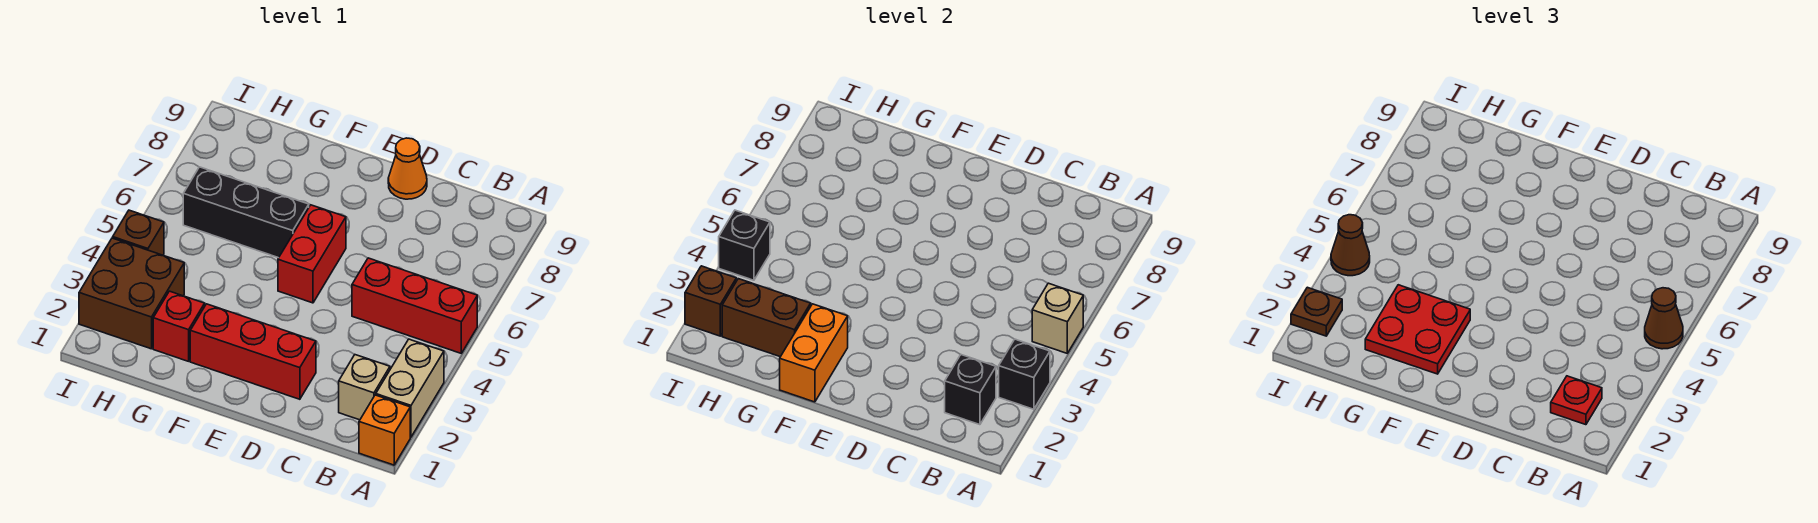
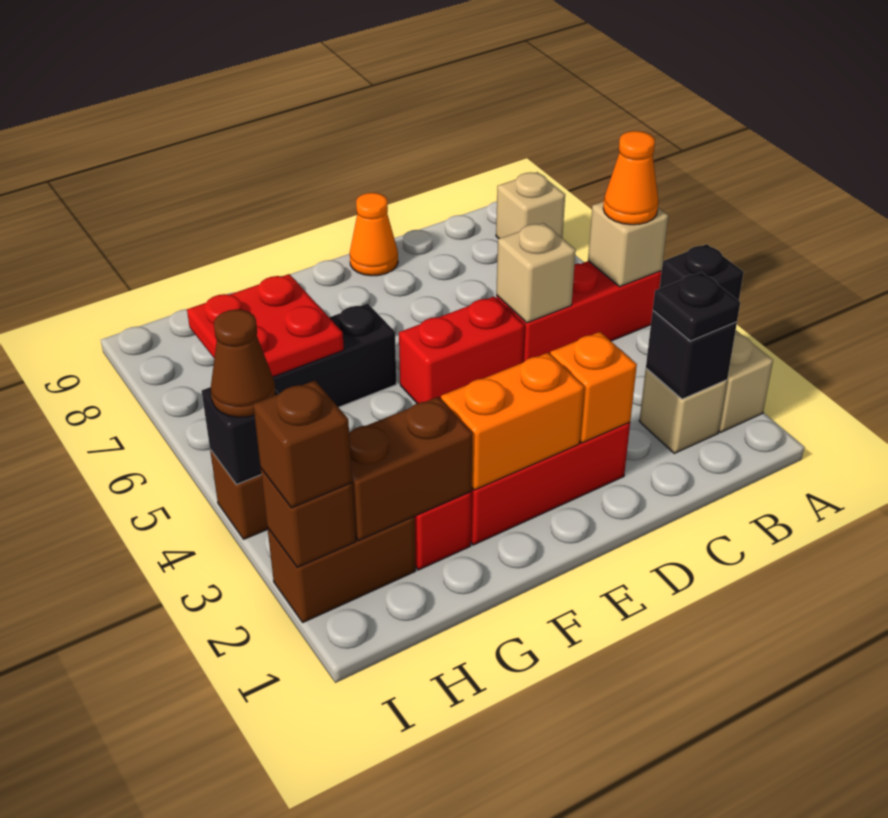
orange 1x1 brick [359,395,410,465] -> orange 1x1 brick moved to [550,332,637,443]
brown 1x1 cone [1645,288,1683,349] -> orange 1x1 cone [603,131,658,225]
none -> tan 1x1 brick [496,172,565,239]
red 1x1 plate [1551,376,1602,425] -> black 1x1 plate [653,272,740,341]
none -> tan 1x1 brick [496,223,576,323]
red 1x2 brick [278,205,346,303] -> red 1x2 brick turned to [399,297,524,403]
orange 1x2 brick [780,304,848,402] -> orange 1x2 brick turned to [441,353,584,490]
red 2x2 plate [1365,285,1470,374] -> red 2x2 plate moved to [187,274,344,377]
brown 2x2 brick [79,238,184,349] -> brown 1x2 brick [268,517,416,622]
brown 1x1 plate [1291,287,1342,336] -> brown 1x1 brick [253,381,352,508]

